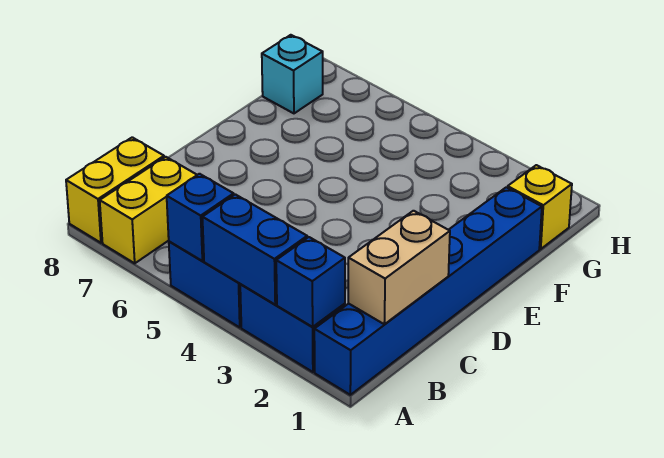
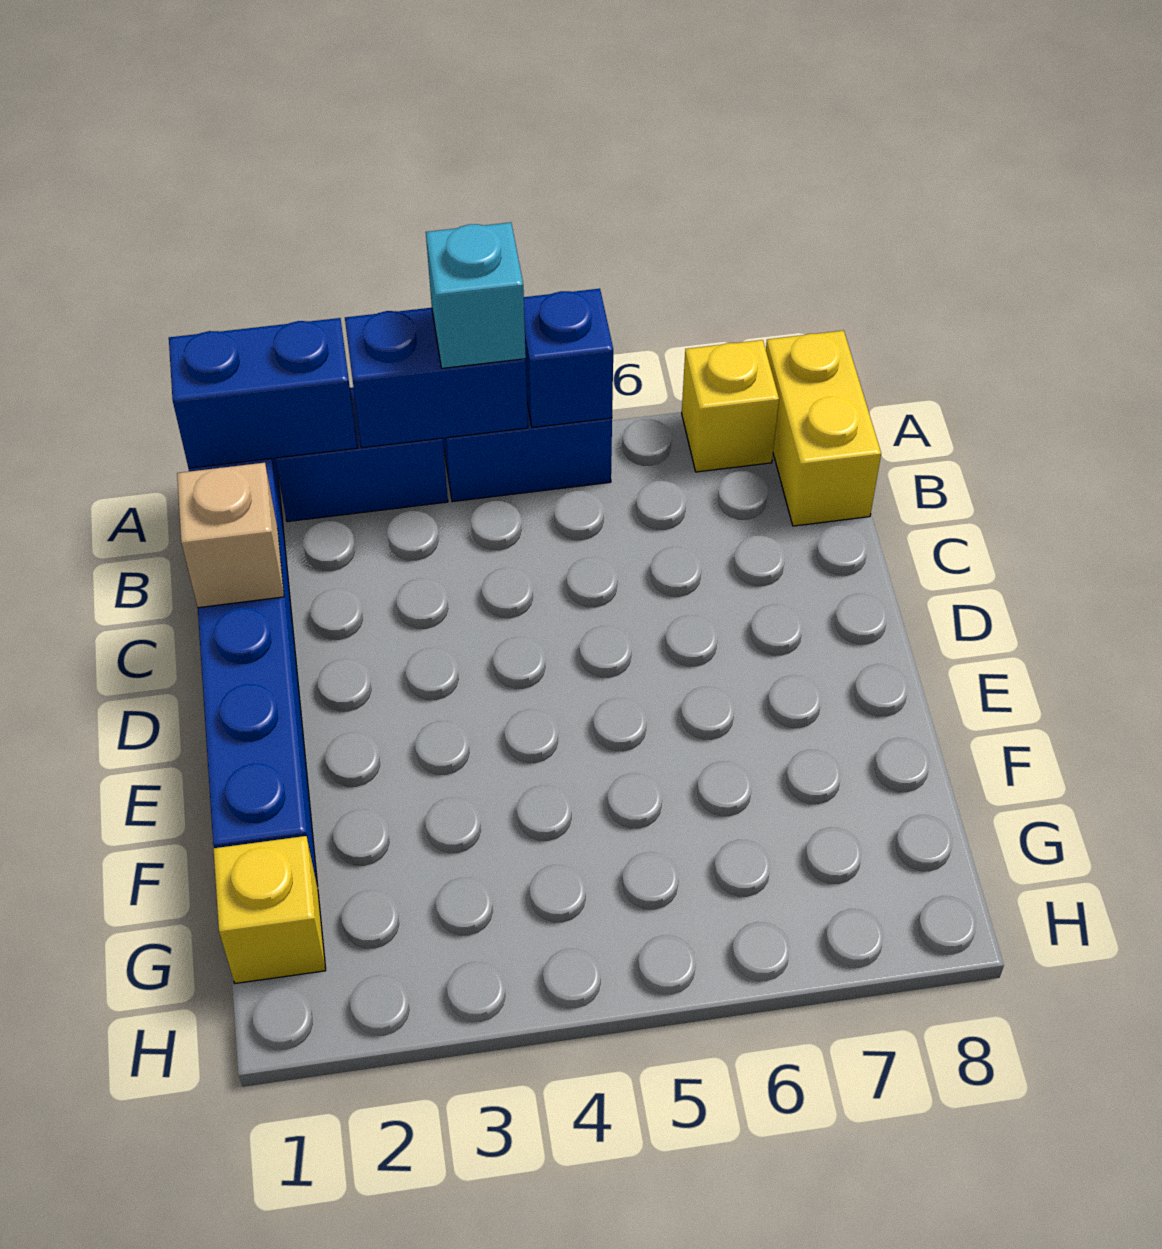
blue 1x1 brick [276,237,345,327] -> blue 1x2 brick [169,318,357,468]
yellow 1x2 brick [100,157,197,263] -> yellow 1x1 brick [682,340,779,472]
tan 1x2 brick [348,211,450,324] -> tan 1x1 brick [177,463,284,608]
cyan 1x1 brick [262,35,323,113] -> cyan 1x1 brick moved to [426,222,526,368]

